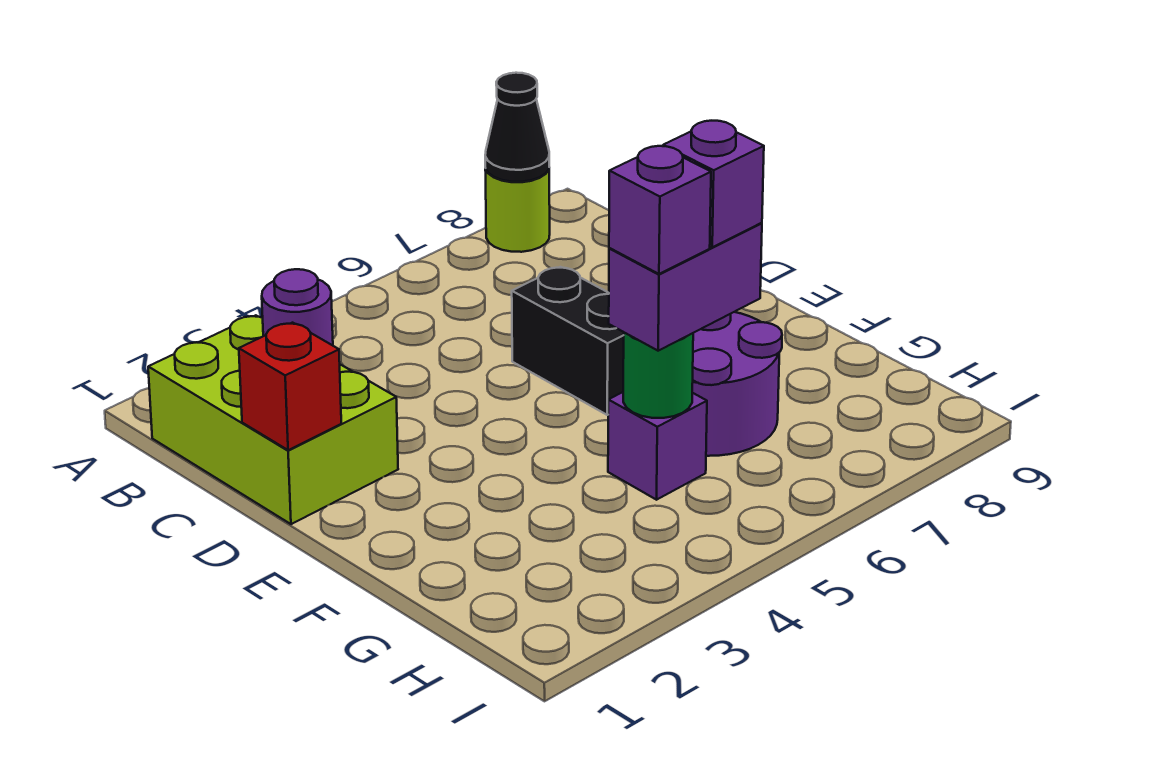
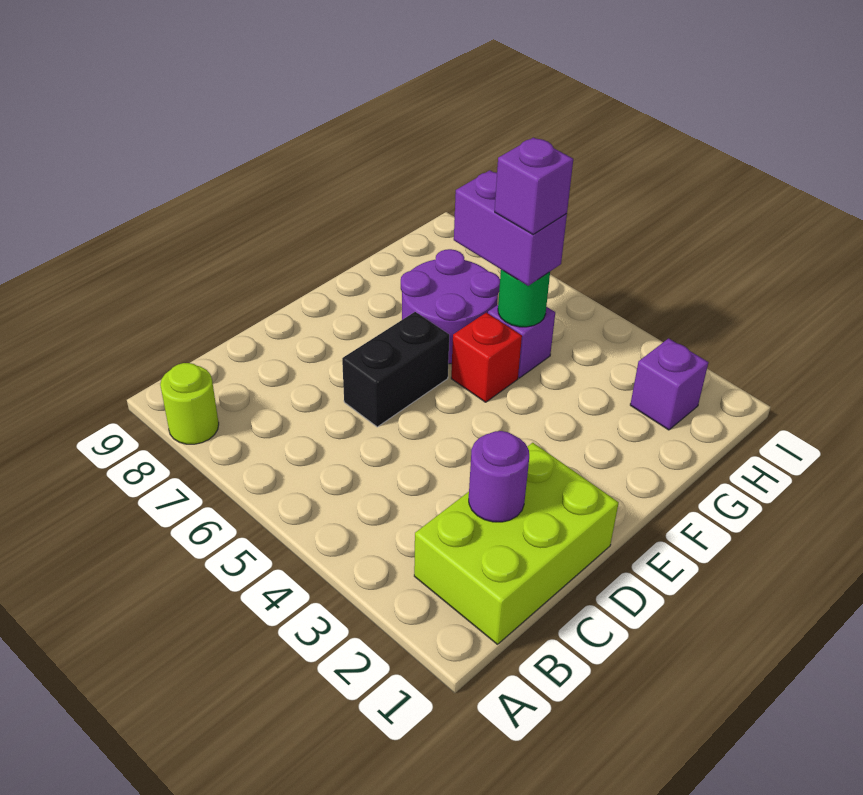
black 1x1 cone [485,73,549,182] -> none
red 1x1 brick [239,323,341,450] -> red 1x1 brick moved to [451,313,522,402]
purple 1x1 brick [663,121,764,247] -> purple 1x1 brick moved to [630,338,708,430]

